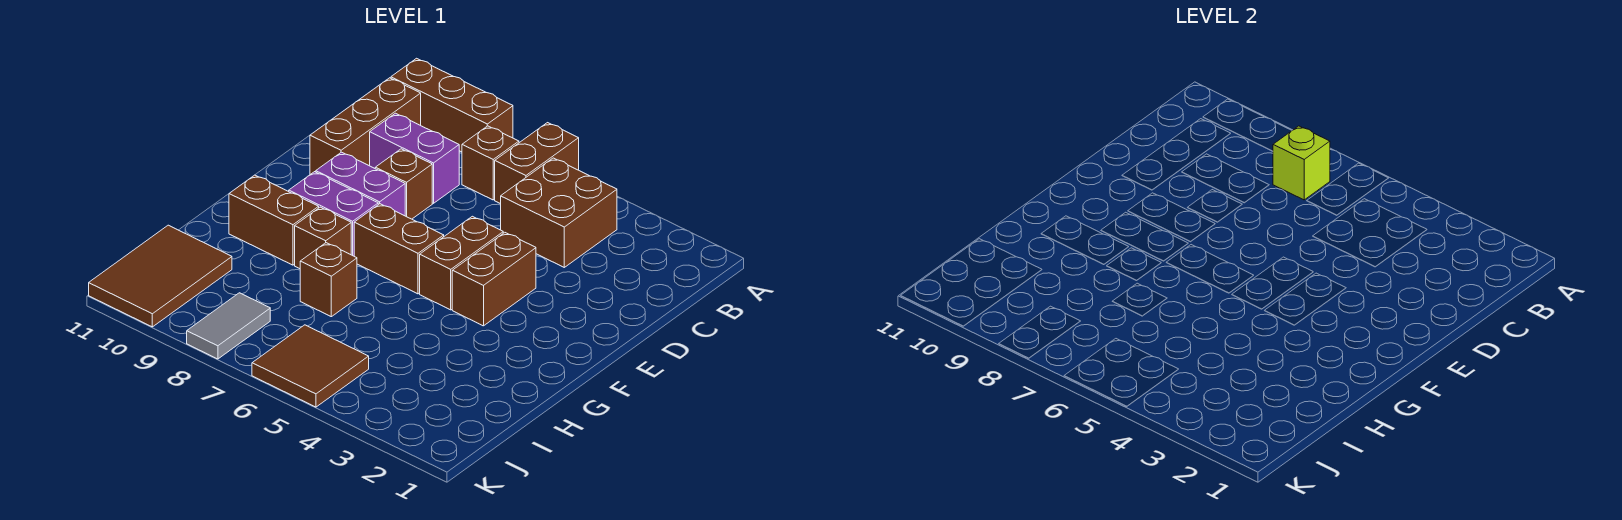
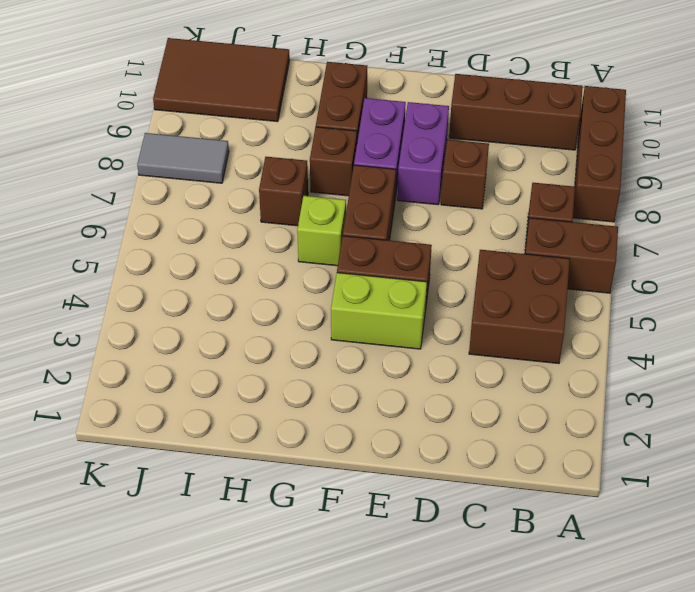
lime 1x1 brick [1273,126,1330,200] -> lime 1x1 brick moved to [297,196,346,266]
purple 1x2 brick [370,113,459,203] -> none
brown 1x2 brick [452,233,536,326] -> lime 1x2 brick [331,273,427,349]
brown 2x2 tile [252,325,369,407] -> none

